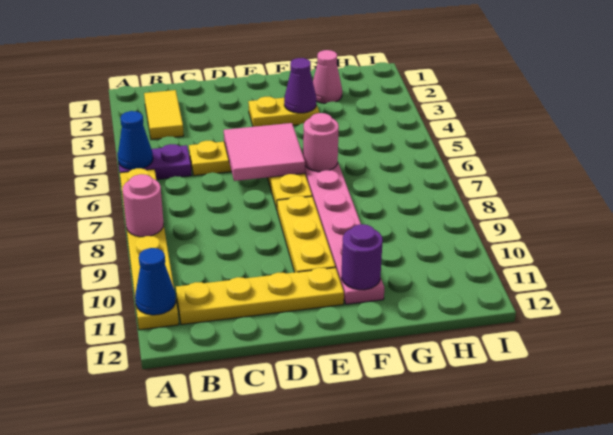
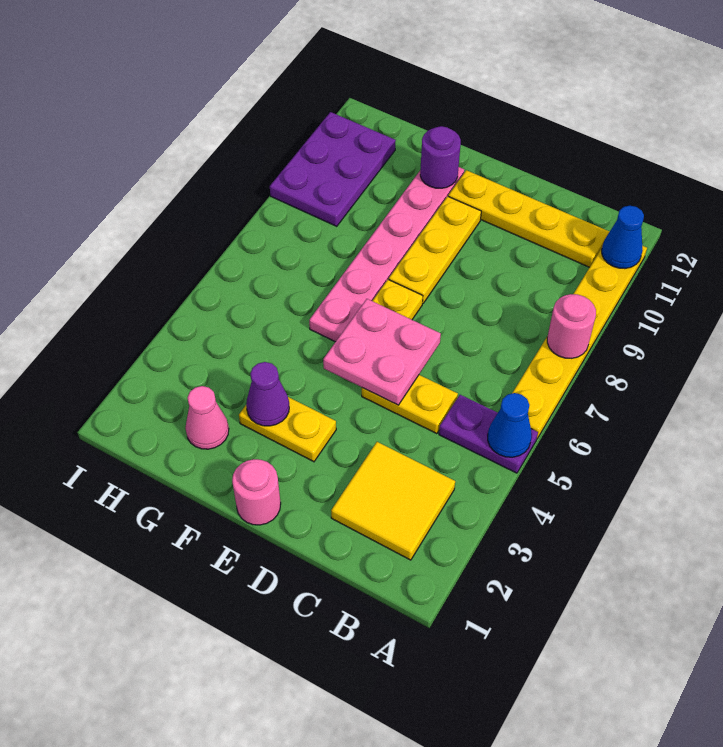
yellow 1x2 tile [144,90,184,140] -> yellow 2x2 tile [331,442,455,560]
pink 2x2 tile [224,123,305,181] -> pink 2x2 plate [323,299,441,405]
pink 1x1 round brick [303,113,339,172] -> pink 1x1 round brick moved to [232,459,281,525]
none -> purple 2x3 plate [270,112,396,226]

